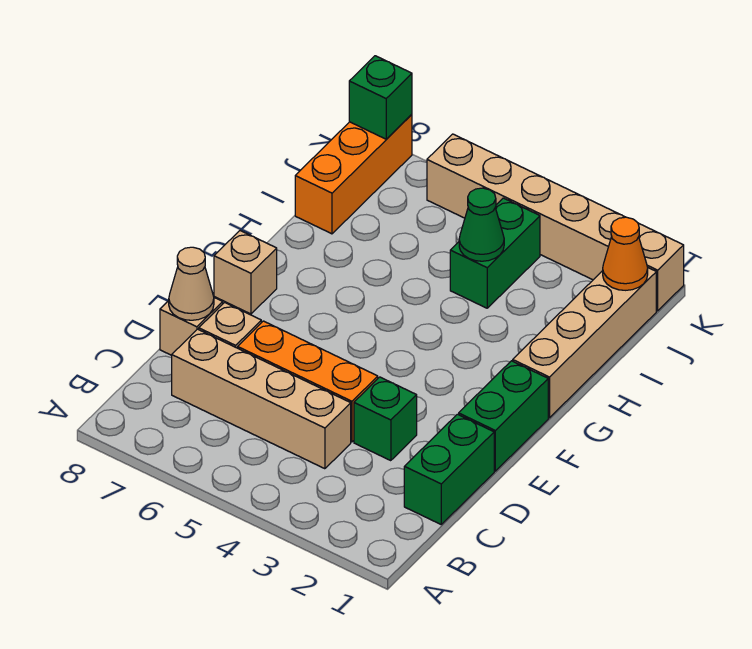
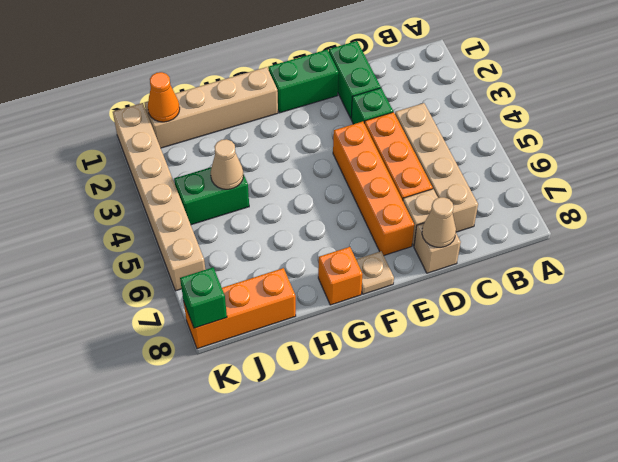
green 1x2 brick [404,414,494,524] -> green 1x2 brick turned to [329,41,381,118]
none -> orange 1x4 brick [333,122,414,255]
tan 1x1 brick [214,231,277,314] -> tan 1x1 plate [356,251,394,294]
none -> orange 1x1 brick [318,247,363,305]
green 1x1 cone [459,188,504,261] -> tan 1x1 cone [211,139,243,189]

